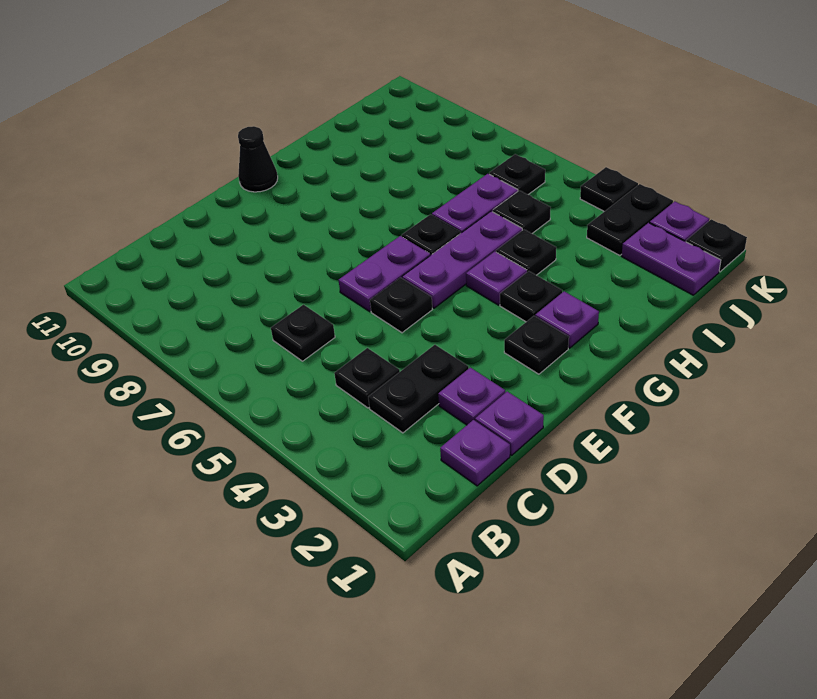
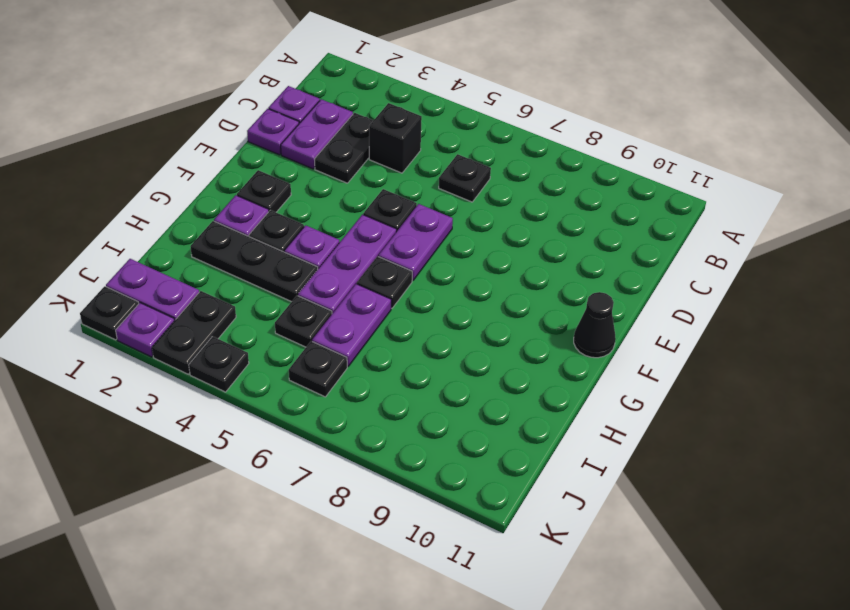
black 1x1 plate [334,348,400,408] -> black 1x1 brick [369,103,422,173]
purple 1x1 plate [438,368,505,425] -> purple 1x2 plate [281,99,353,169]
black 1x1 plate [496,230,556,275] -> black 1x3 plate [190,221,318,302]

